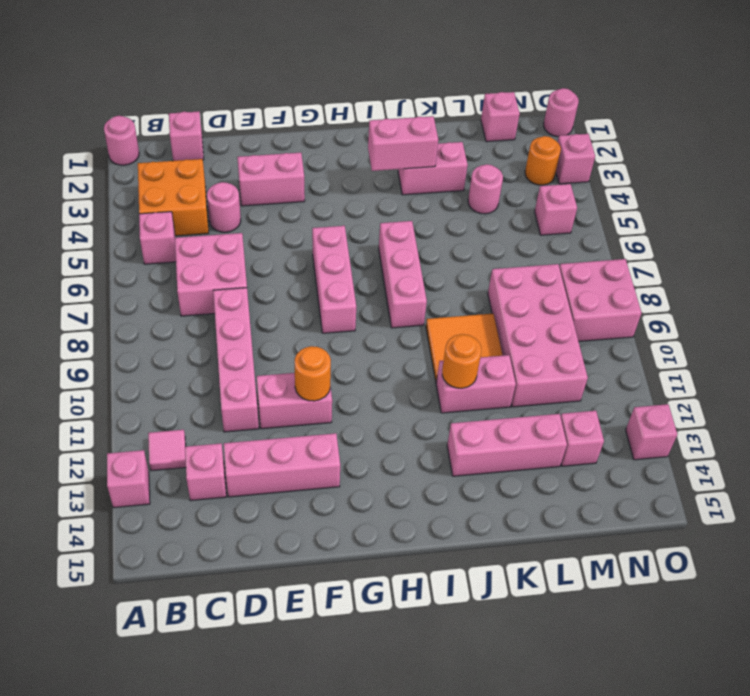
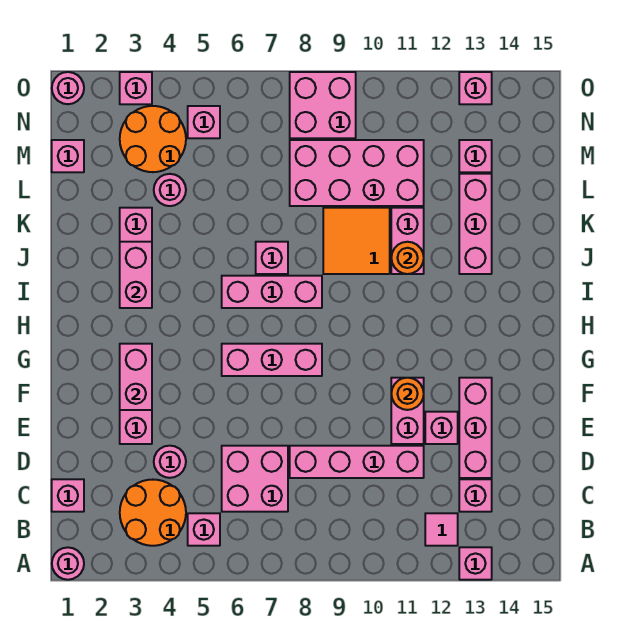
orange 2x2 brick [138,159,209,236] -> orange 2x2 round brick [120,480,186,546]
none -> pink 1x1 brick [425,412,458,444]
none -> pink 1x2 brick [120,344,152,410]
none -> pink 1x1 brick [256,242,288,274]
orange 1x1 round brick [525,136,561,185] -> orange 2x2 round brick [120,106,186,172]

